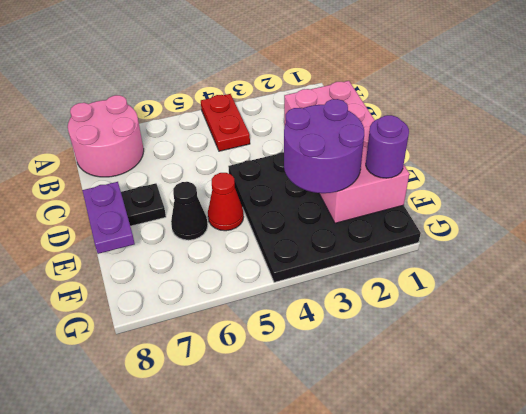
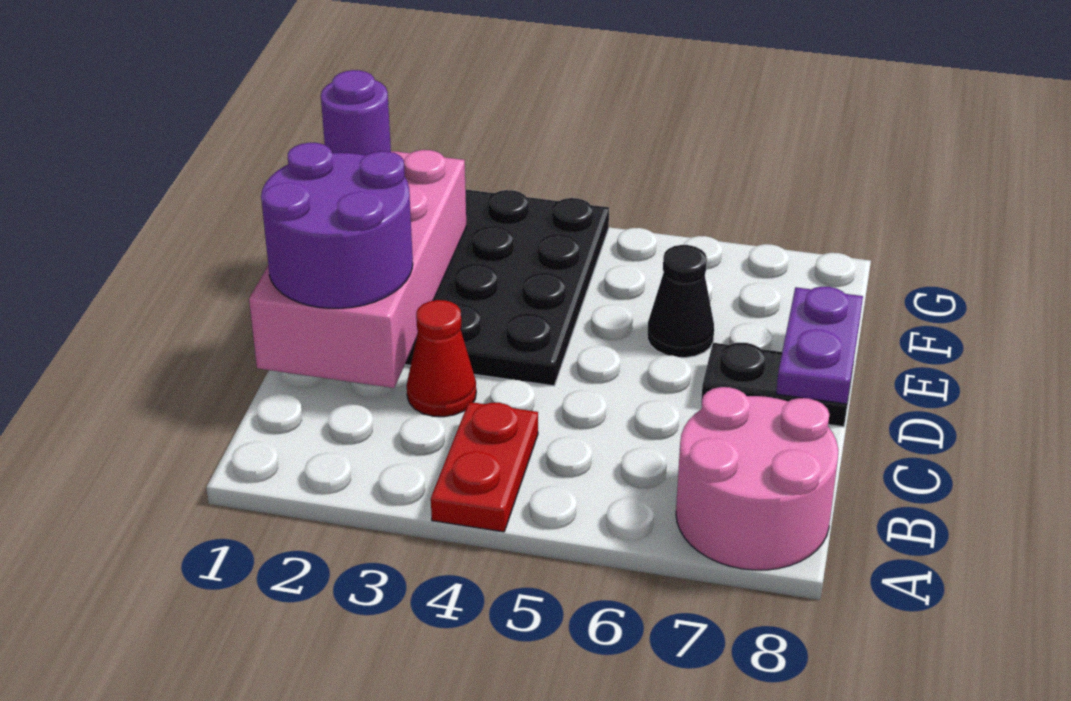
purple 2x2 round brick [284,99,364,193] -> purple 2x2 round brick moved to [261,143,413,308]
red 1x1 cone [208,173,244,231] -> red 1x1 cone moved to [407,300,476,417]

